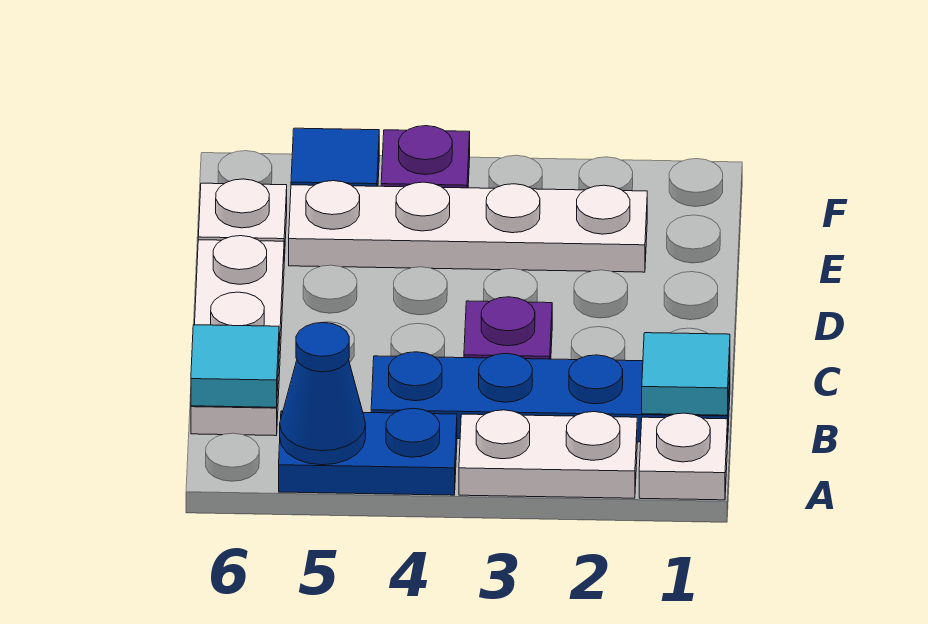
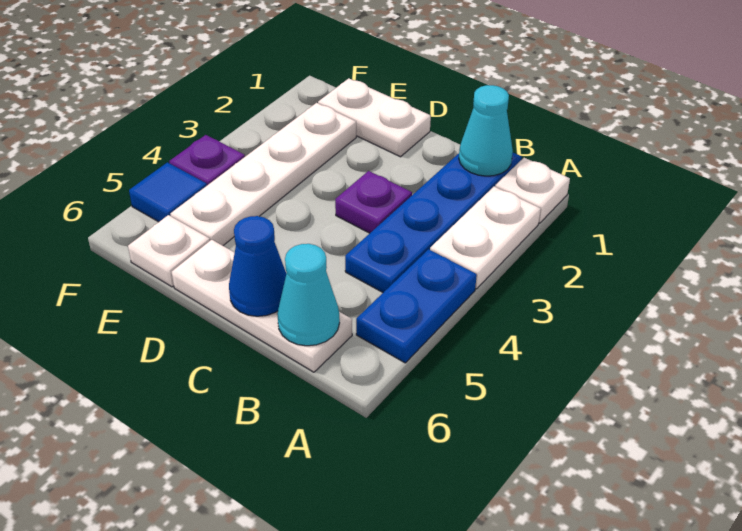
blue 1x1 cone [280,323,366,465] -> blue 1x1 cone moved to [229,216,286,316]
cyan 1x1 tile [642,333,730,415] -> cyan 1x1 cone [459,85,513,176]
cyan 1x1 tile [191,325,279,407] -> cyan 1x1 cone [277,244,340,346]
none -> white 1x2 plate [318,78,431,157]

